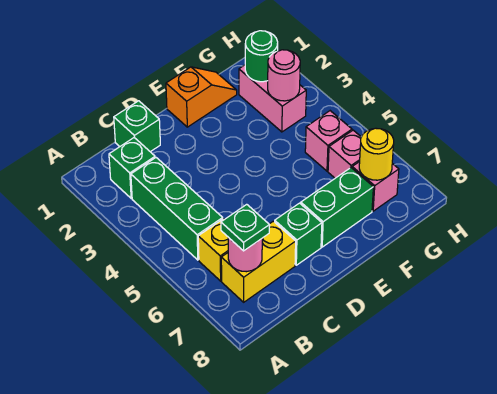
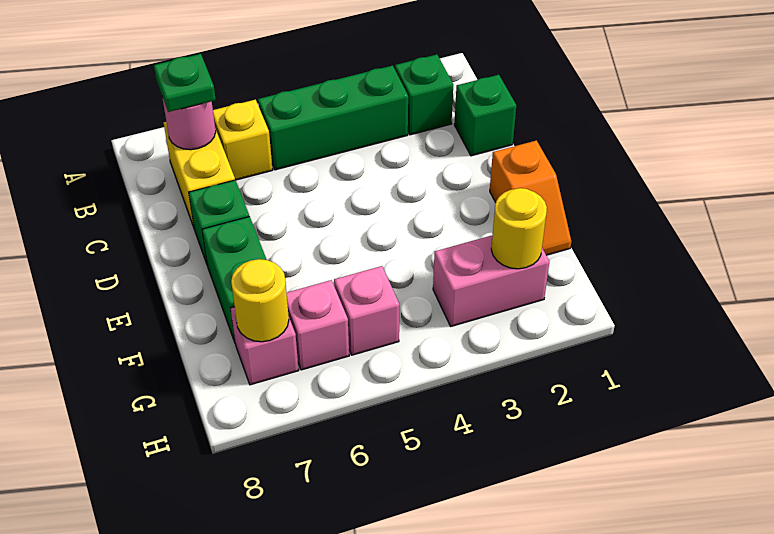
green 1x1 round brick [245,31,278,82] -> yellow 1x1 round brick [491,188,547,269]
pink 1x1 round brick [268,50,300,101] -> none

